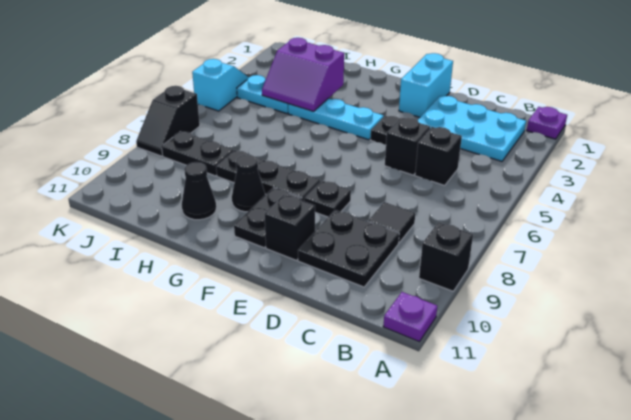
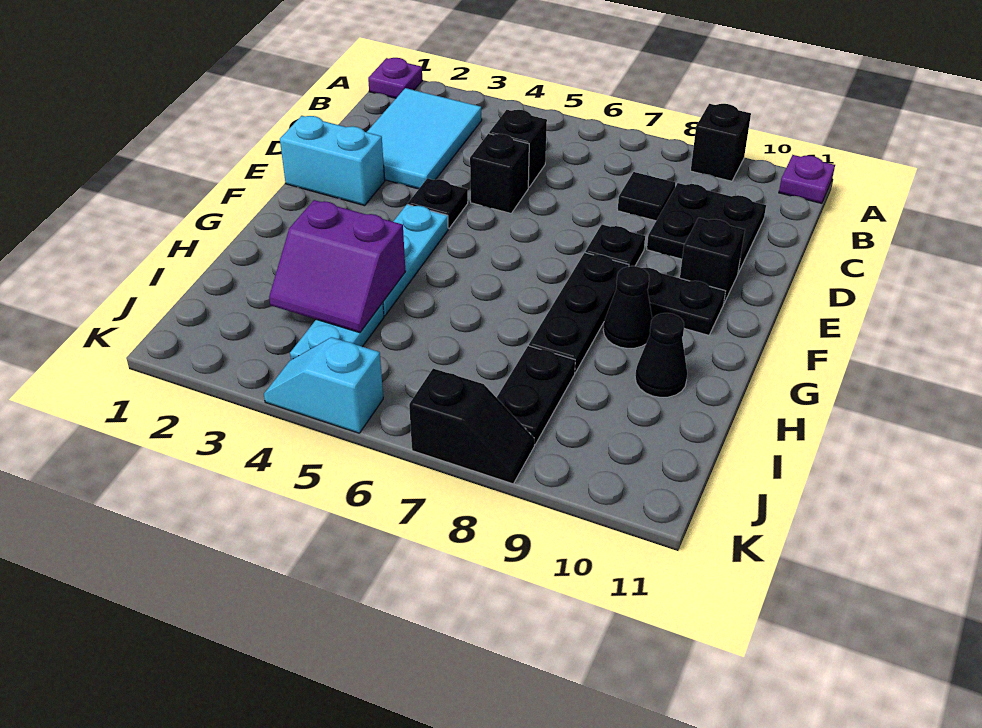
cyan 2x3 plate [418,96,526,161] -> cyan 2x3 tile [367,88,482,189]
purple 2x2 slope [262,38,344,111] -> purple 2x2 slope turned to [269,200,406,333]

